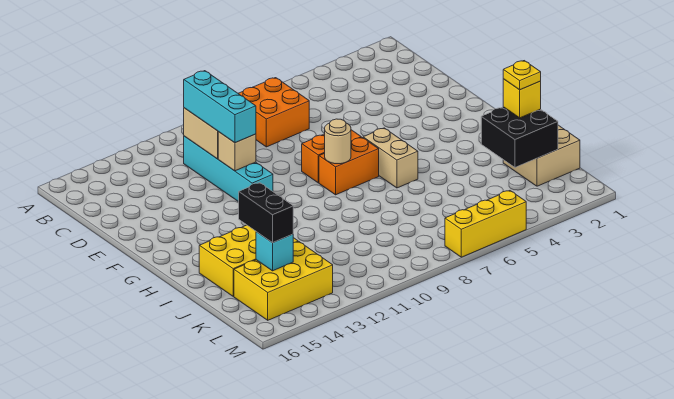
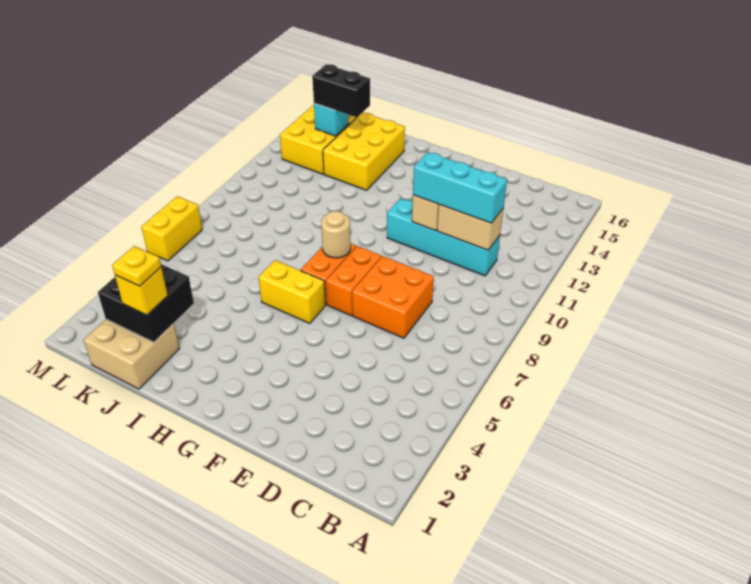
orange 2x2 brick [238,78,309,147] -> orange 2x2 brick moved to [352,256,434,338]
tan 1x2 brick [363,128,418,188] -> yellow 1x2 brick [259,260,325,324]
yellow 1x3 brick [445,191,526,257] -> yellow 1x2 brick [142,196,202,261]

